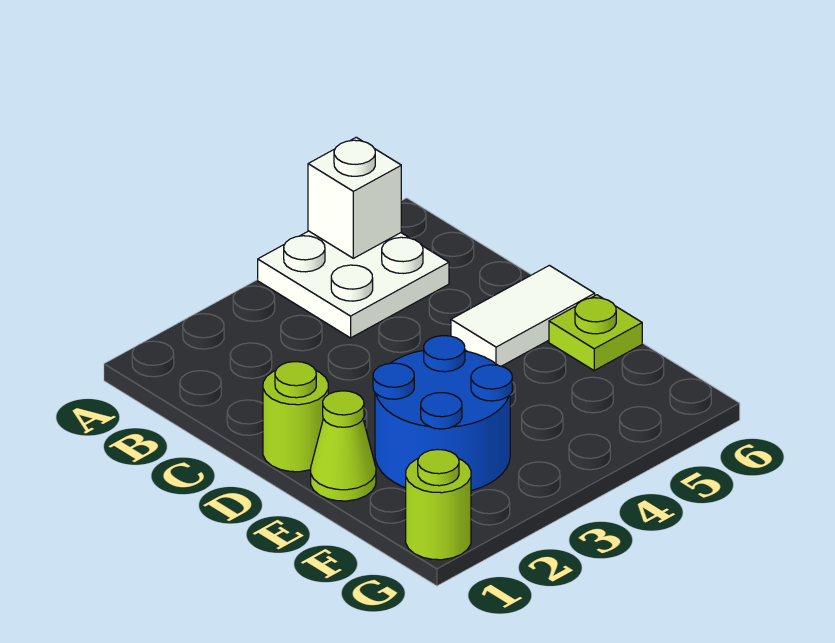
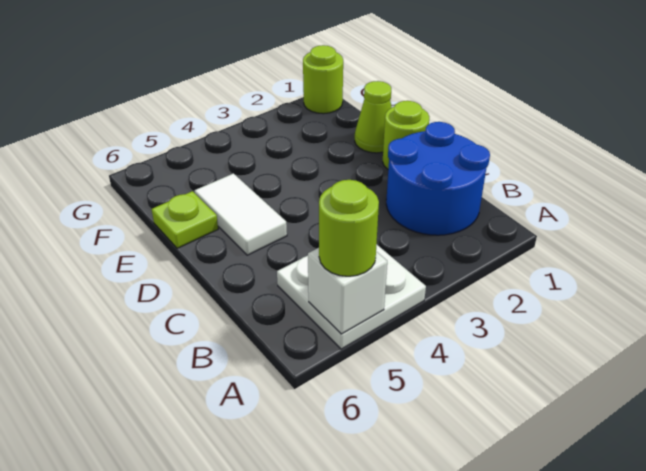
none -> lime 1x1 round brick [319,180,379,276]
white 1x2 tile [451,265,595,366] -> white 1x2 tile turned to [195,173,287,255]
blue 2x2 round brick [373,336,512,491] -> blue 2x2 round brick moved to [386,122,490,235]

